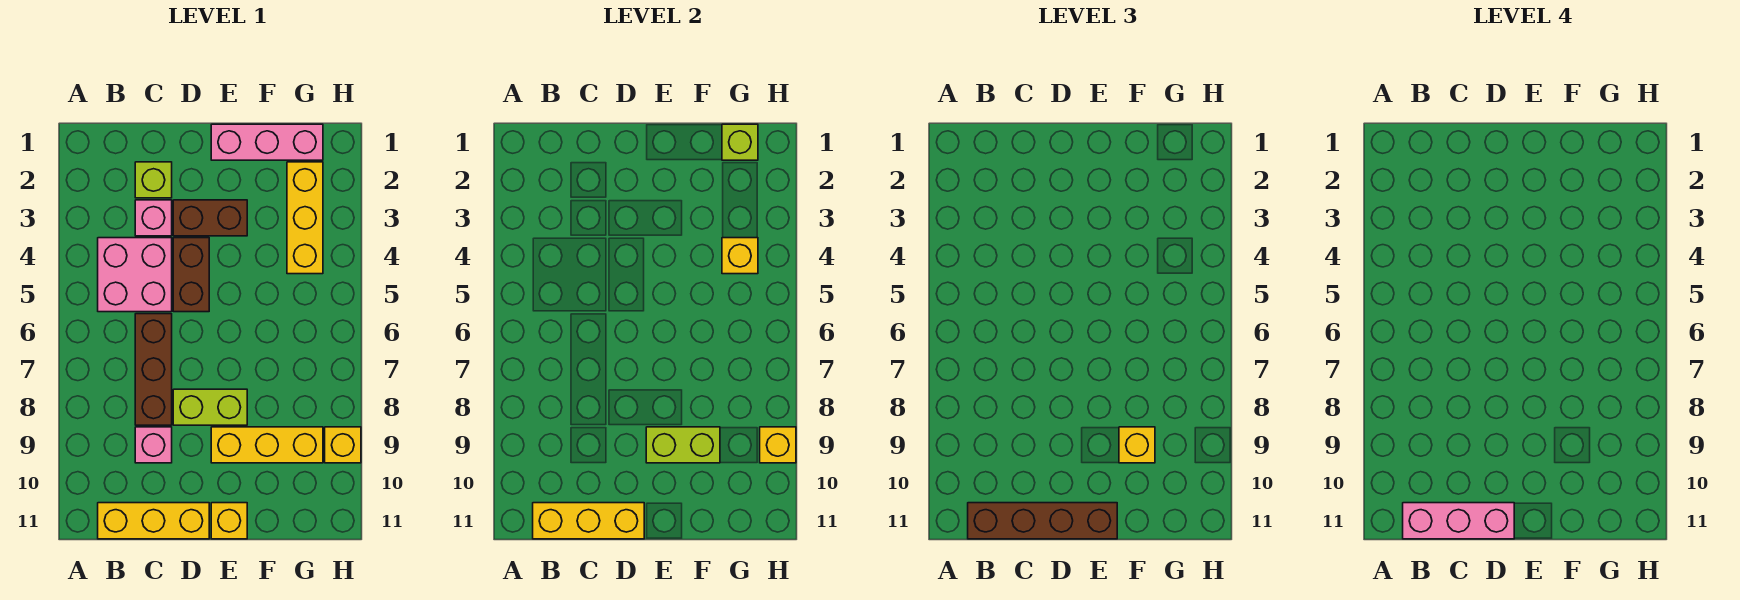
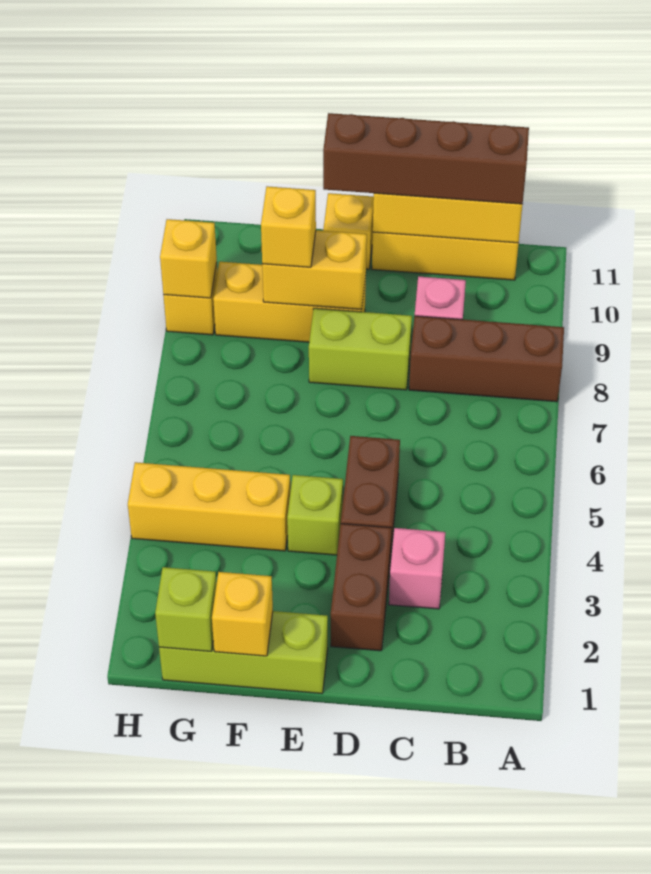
pink 2x2 brick [98,238,172,312] -> none
pink 1x3 brick [1403,503,1514,539] -> none
lime 1x1 brick [135,162,172,198] -> lime 1x1 brick moved to [287,475,343,555]
brown 1x3 brick [135,314,172,425] -> brown 1x3 brick turned to [409,316,564,402]
brown 1x2 brick [173,200,247,236] -> brown 1x2 brick turned to [331,524,392,651]
pink 1x3 brick [211,124,323,160] -> lime 1x3 brick [159,611,328,693]
lime 1x2 brick [646,427,720,463] -> yellow 1x2 brick [262,230,367,310]
yellow 1x3 brick [287,162,323,274] -> yellow 1x3 brick turned to [128,462,290,551]
yellow 1x1 brick [722,238,758,274] -> yellow 1x1 brick moved to [212,572,273,656]

